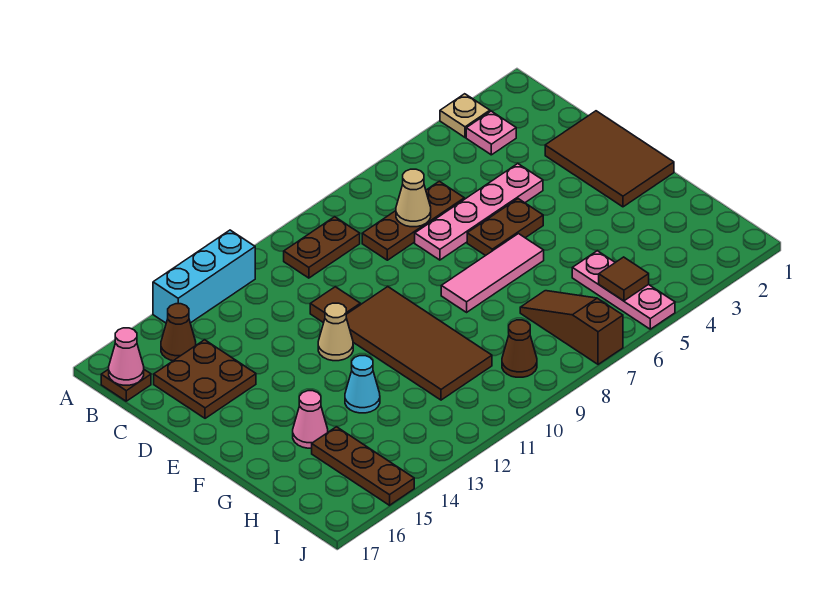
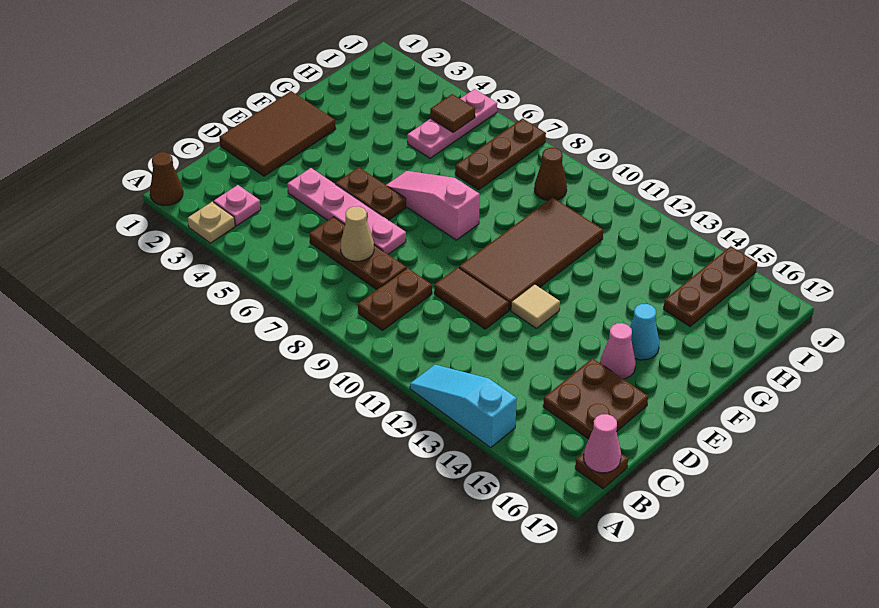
cyan 1x3 brick [153,230,255,323] -> cyan 1x3 slope [410,365,517,447]
brown 1x2 plate [284,217,360,278] -> brown 1x2 plate turned to [358,268,432,330]
brown 1x1 cone [161,304,196,361] -> brown 1x1 cone moved to [150,152,183,206]
brown 1x1 tile [310,287,360,323] -> brown 1x2 tile [434,267,509,329]
tan 1x1 cone [318,303,353,361] -> tan 1x1 tile [511,284,560,328]
pink 1x3 tile [441,234,544,312] -> pink 1x3 slope [386,171,480,240]
cyan 1x1 cone [345,356,380,413] -> cyan 1x1 cone moved to [630,304,659,360]
pink 1x1 cone [293,391,328,448] -> pink 1x1 cone moved to [600,323,636,379]
brown 1x3 slope [520,291,623,364] -> brown 1x3 plate [455,118,546,190]

